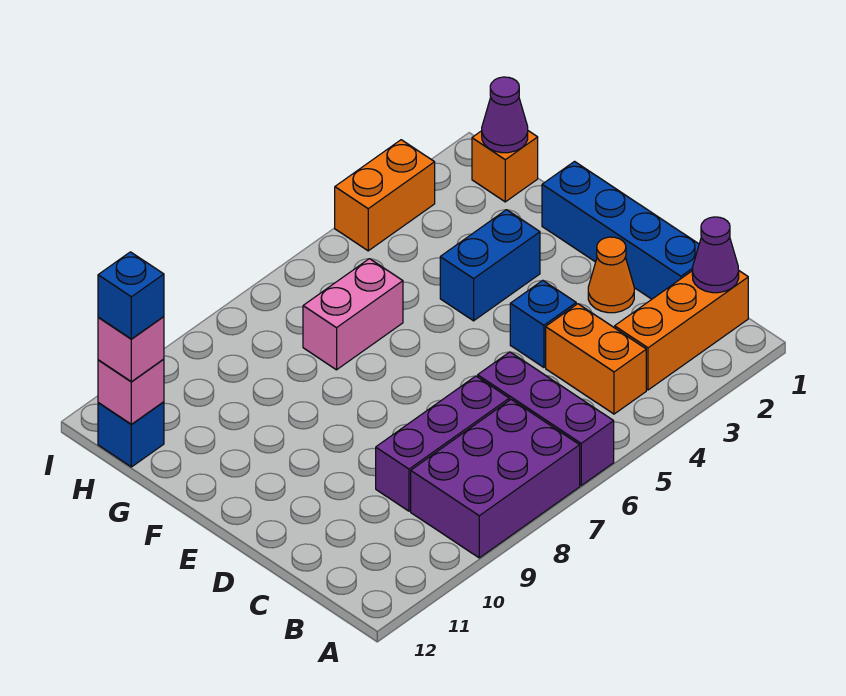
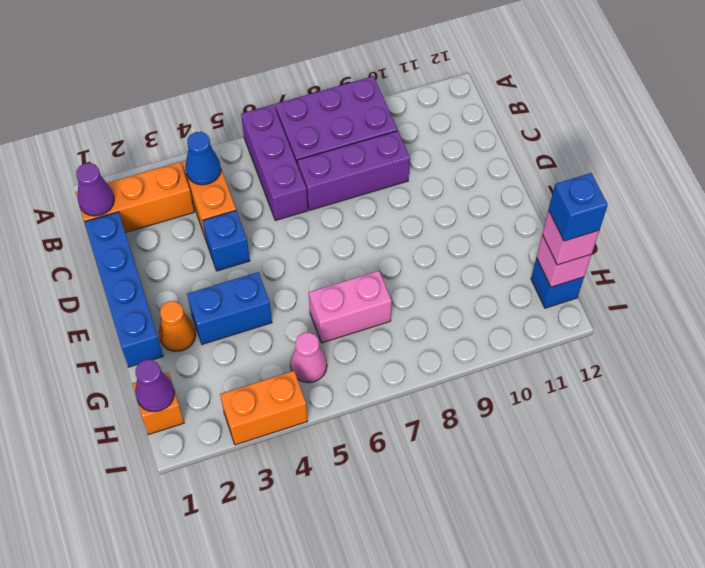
none -> blue 1x1 cone [185,132,221,185]
orange 1x1 cone [588,237,634,313] -> orange 1x1 cone moved to [159,301,196,351]
none -> pink 1x1 cone [290,332,327,383]

